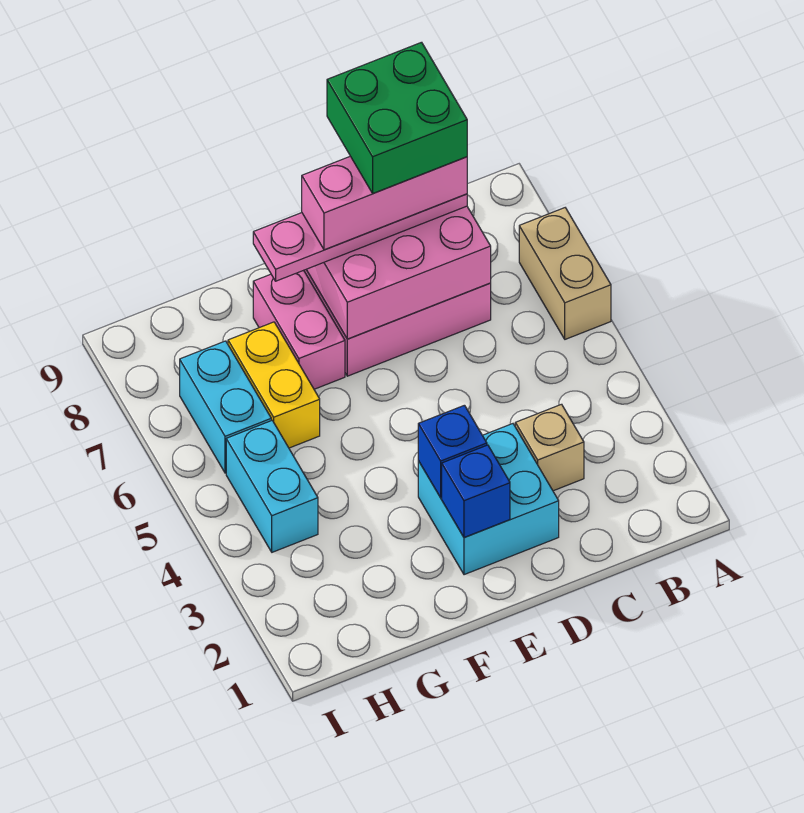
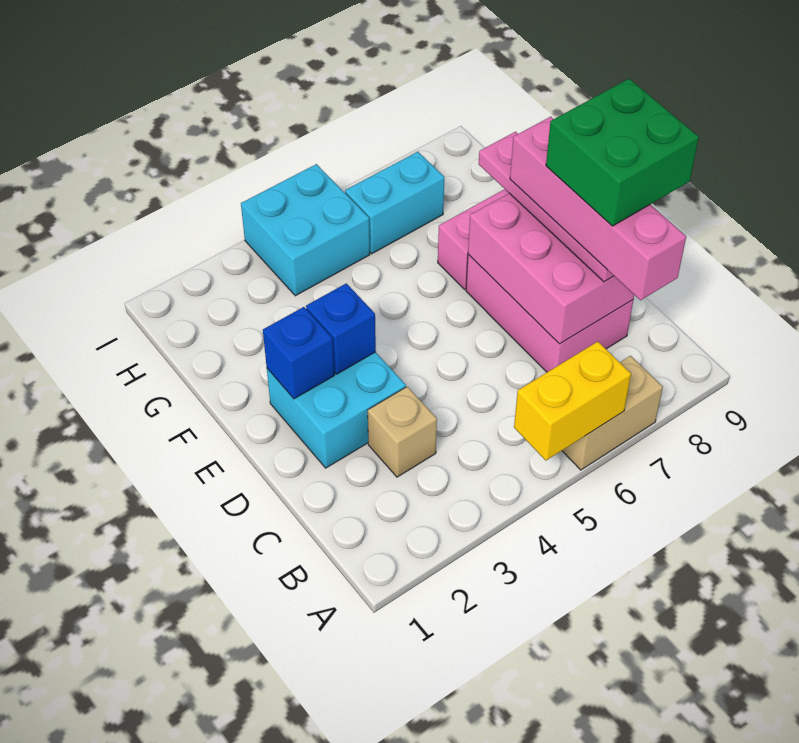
pink 1x3 brick [302,156,467,250] -> pink 1x4 brick [510,117,686,300]
yellow 1x2 brick [228,322,320,448] -> yellow 1x2 brick moved to [514,342,631,461]
cyan 1x2 brick [226,420,318,552] -> cyan 2x2 brick [241,164,370,296]

